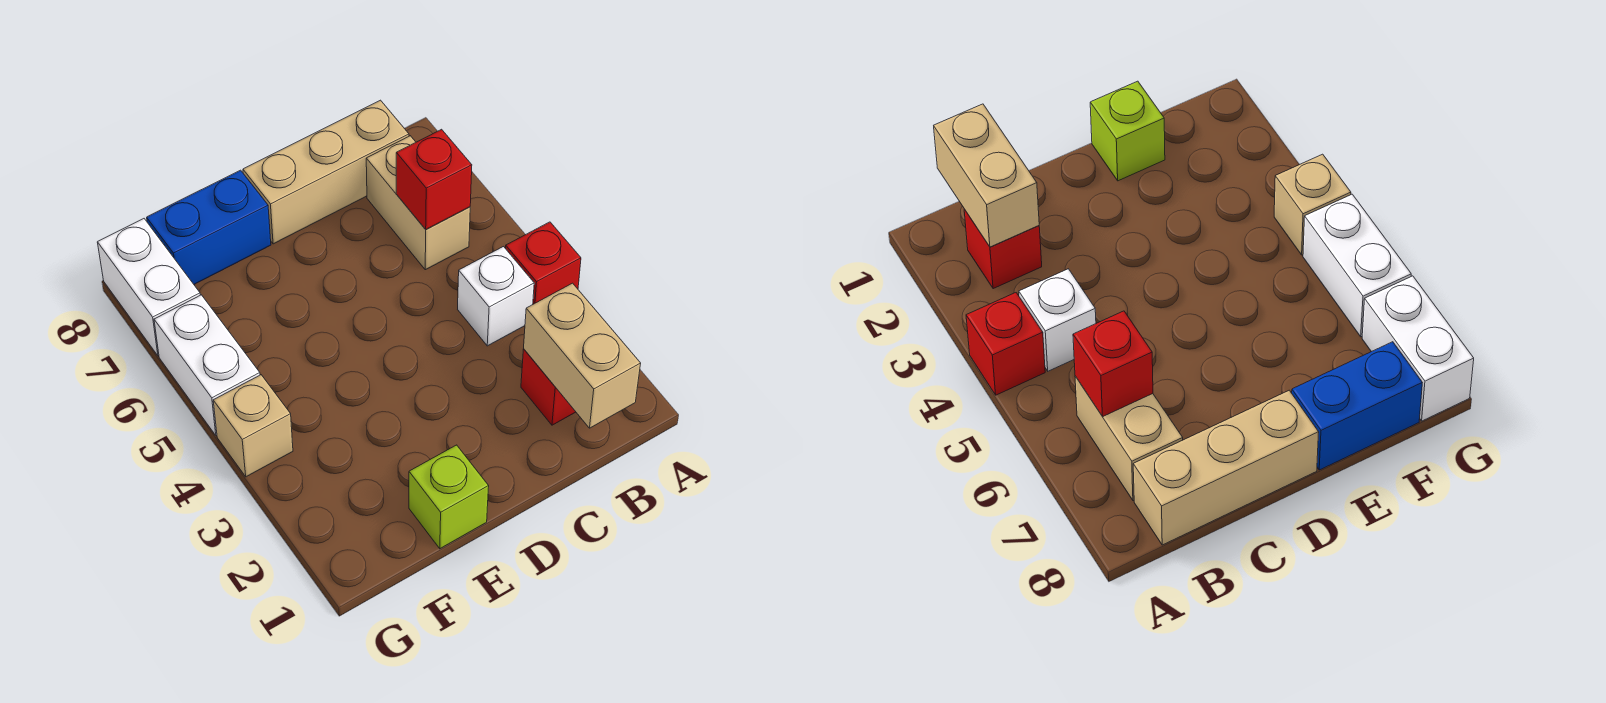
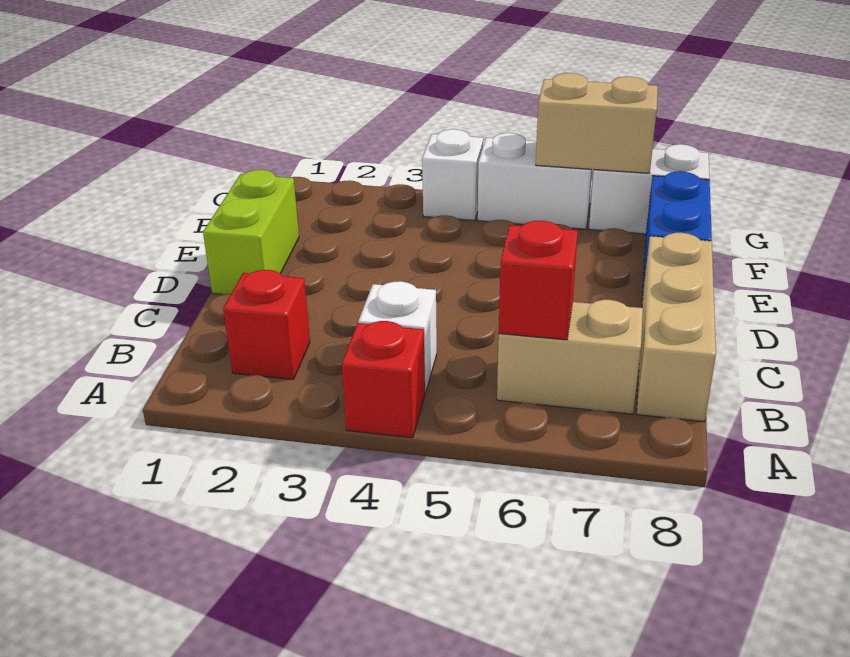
tan 1x2 brick [524,283,641,428] -> tan 1x2 brick moved to [536,73,658,173]
lime 1x1 brick [409,445,489,549] -> lime 1x2 brick [203,170,299,295]
tan 1x1 brick [213,375,293,477] -> white 1x1 brick [422,129,483,221]

